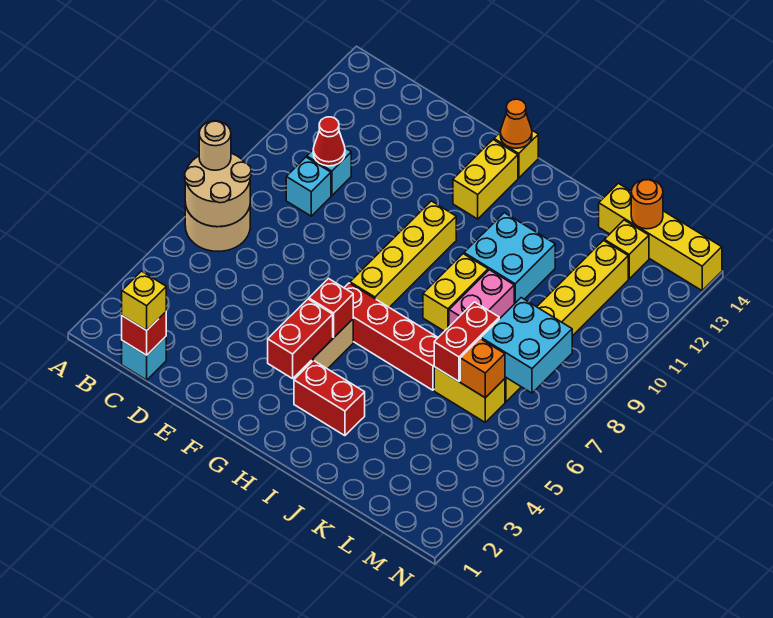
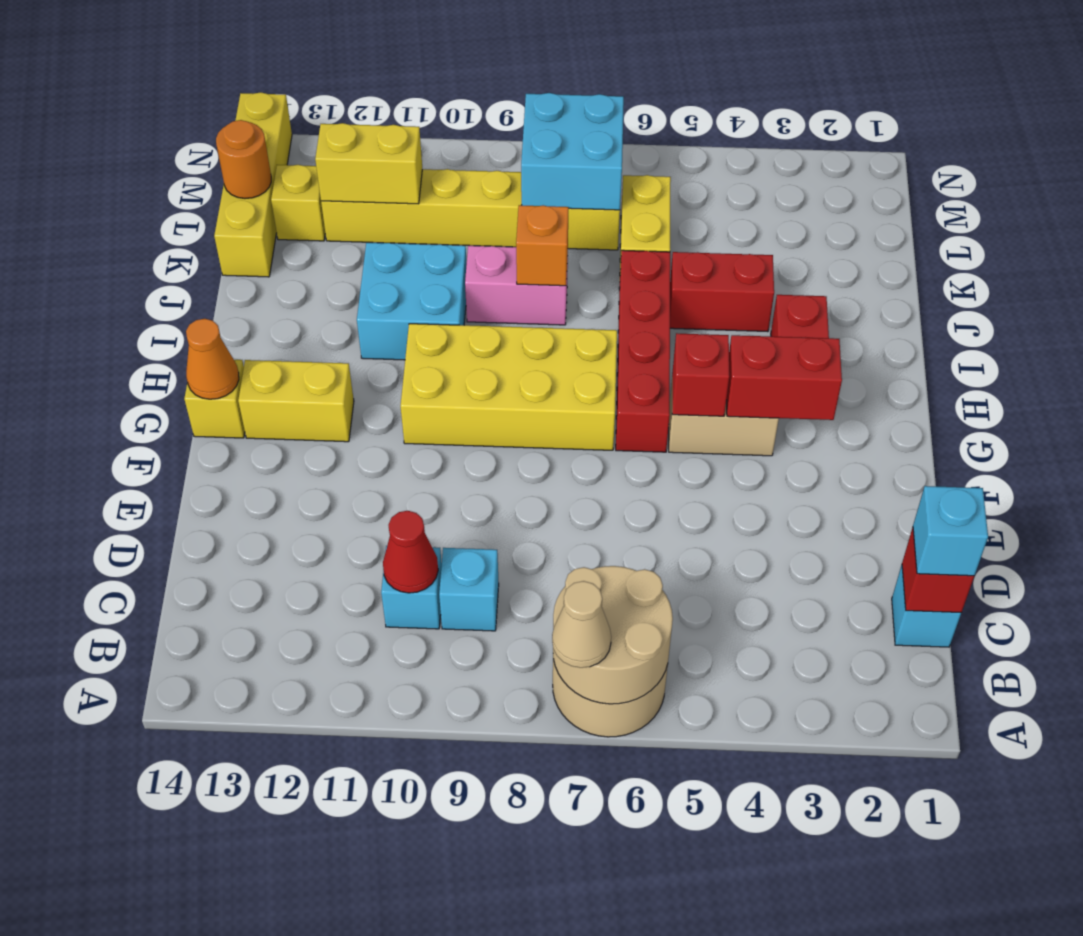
tan 1x1 round brick [199,121,231,170] -> tan 1x1 cone [552,581,611,668]
yellow 1x1 brick [122,271,166,330] -> cyan 1x1 brick [913,486,988,576]
yellow 1x4 brick [350,201,456,307] -> yellow 2x4 brick [400,324,617,450]
yellow 1x2 brick [423,254,488,331] -> yellow 1x2 brick moved to [315,123,422,204]
red 1x2 brick [434,302,499,381] -> red 1x2 brick moved to [670,252,774,332]
orange 1x1 brick [460,339,505,398] -> orange 1x1 brick moved to [516,205,569,286]

